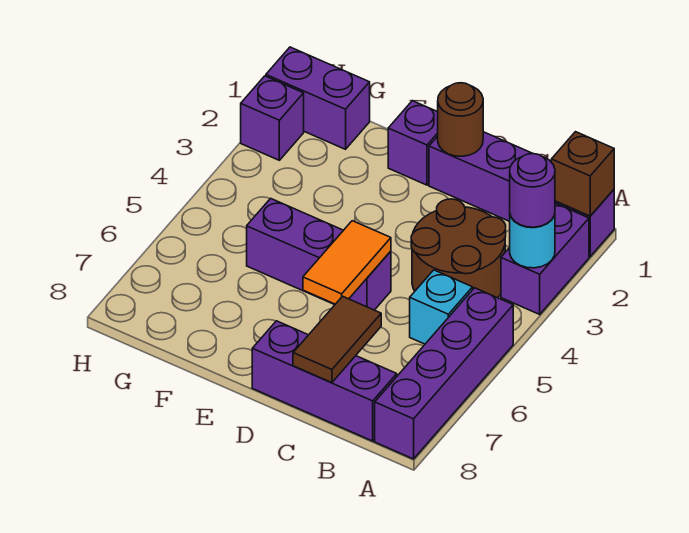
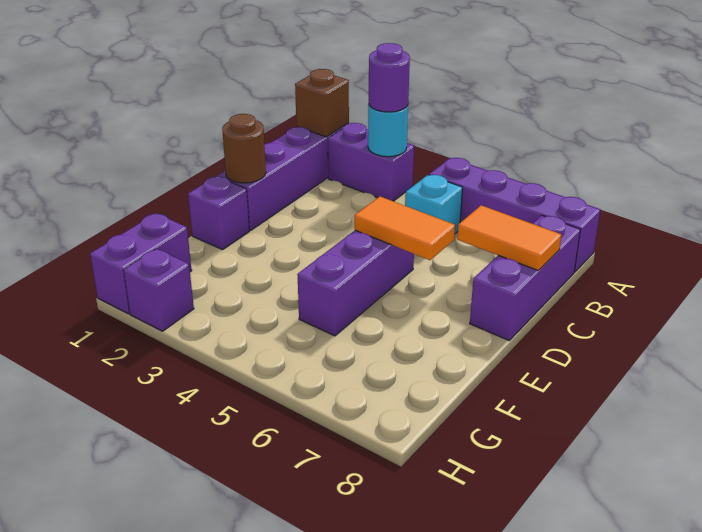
brown 2x2 round brick [411,199,506,298] -> none
brown 1x2 tile [293,296,381,383] -> orange 1x2 tile [457,205,561,270]

